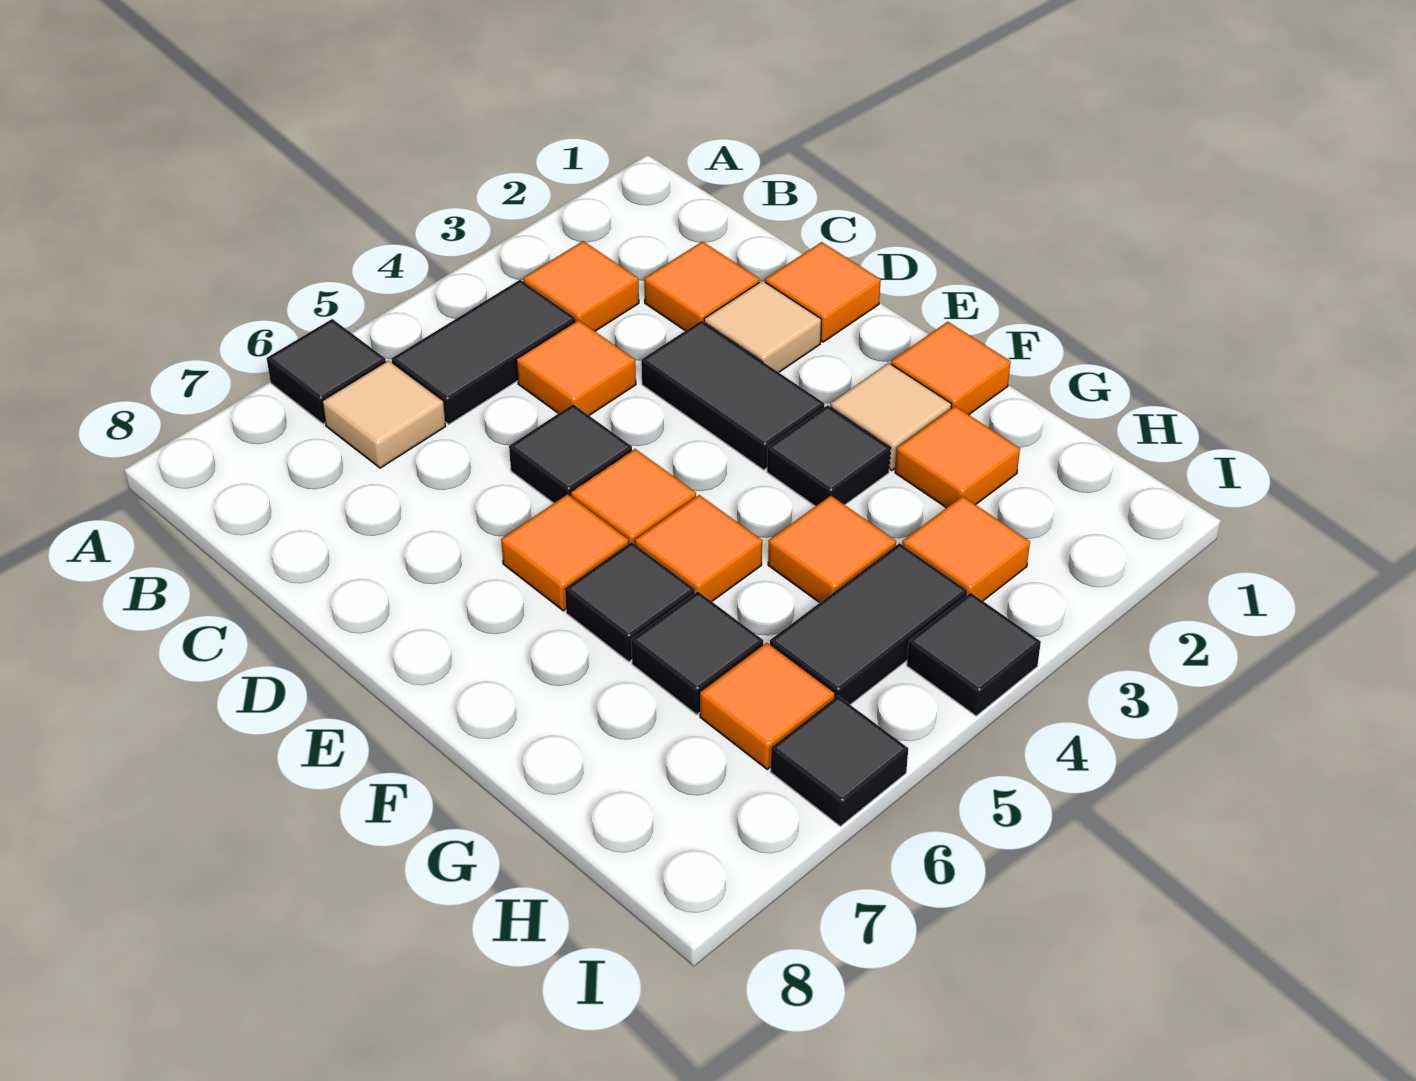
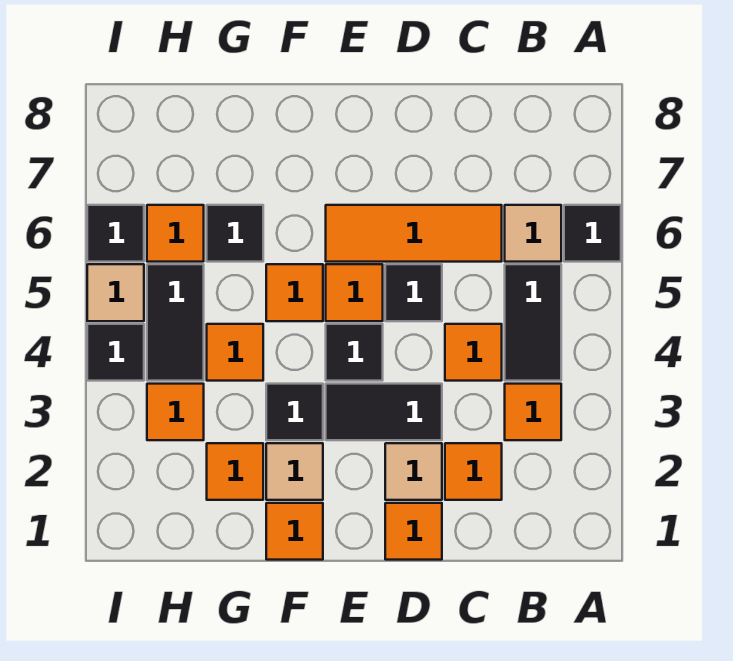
orange 1x1 tile [501,494,629,611] -> orange 1x3 tile [326,205,502,262]
black 1x1 tile [565,542,695,662] -> black 1x1 tile moved to [326,324,383,381]
none -> tan 1x1 tile [87,264,144,321]

